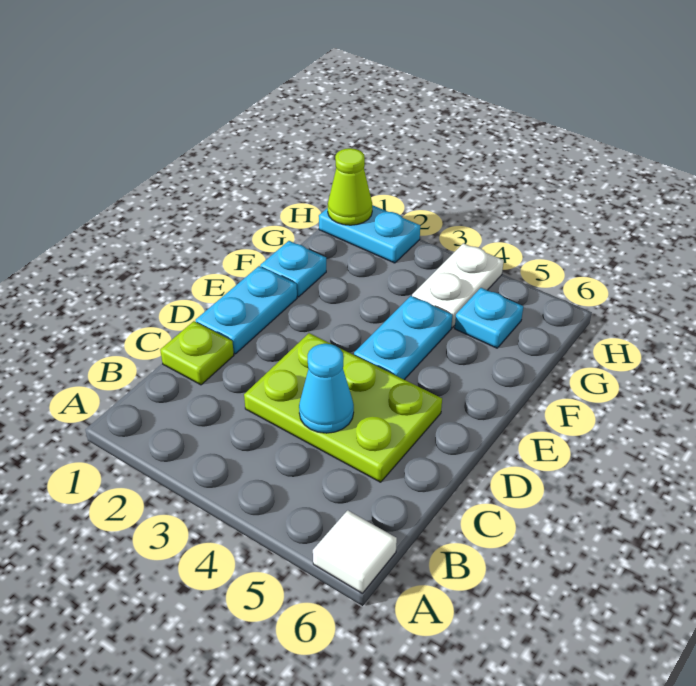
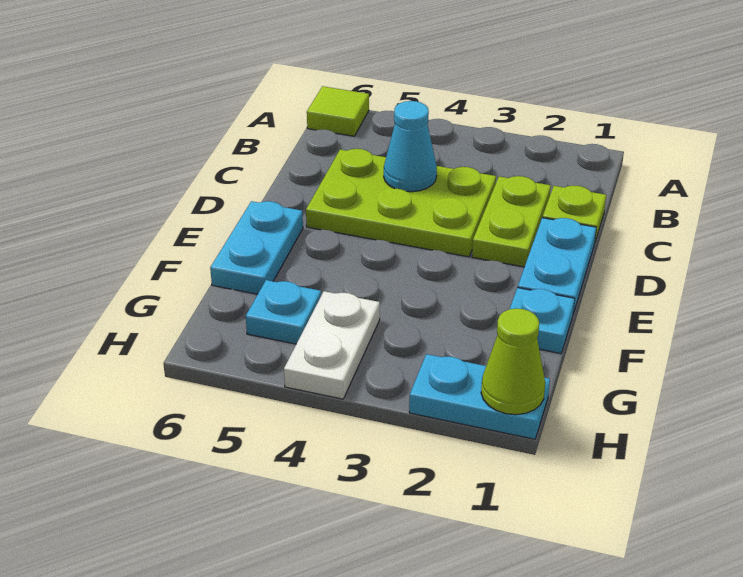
white 1x1 tile [313,510,397,593] -> lime 1x1 tile [307,86,369,136]
none -> lime 1x2 plate [472,176,551,267]
cyan 1x2 plate [354,296,452,380] -> cyan 1x2 plate moved to [210,201,303,294]

